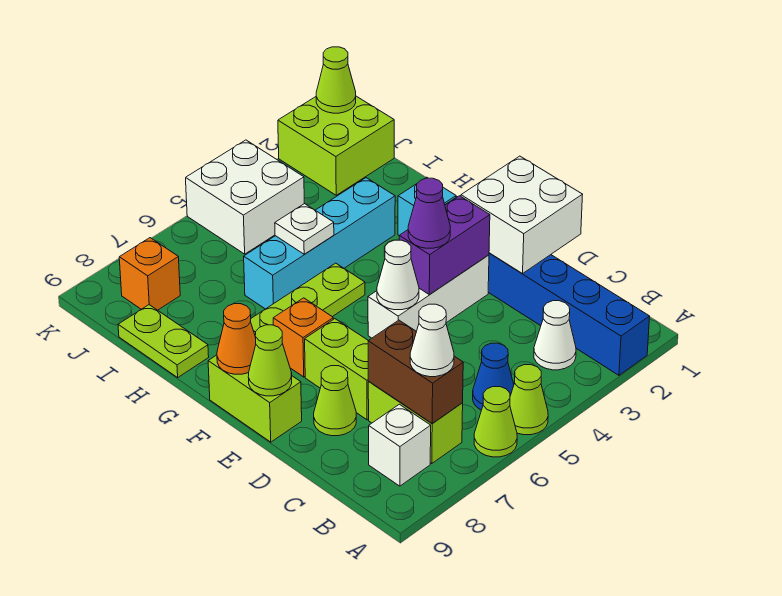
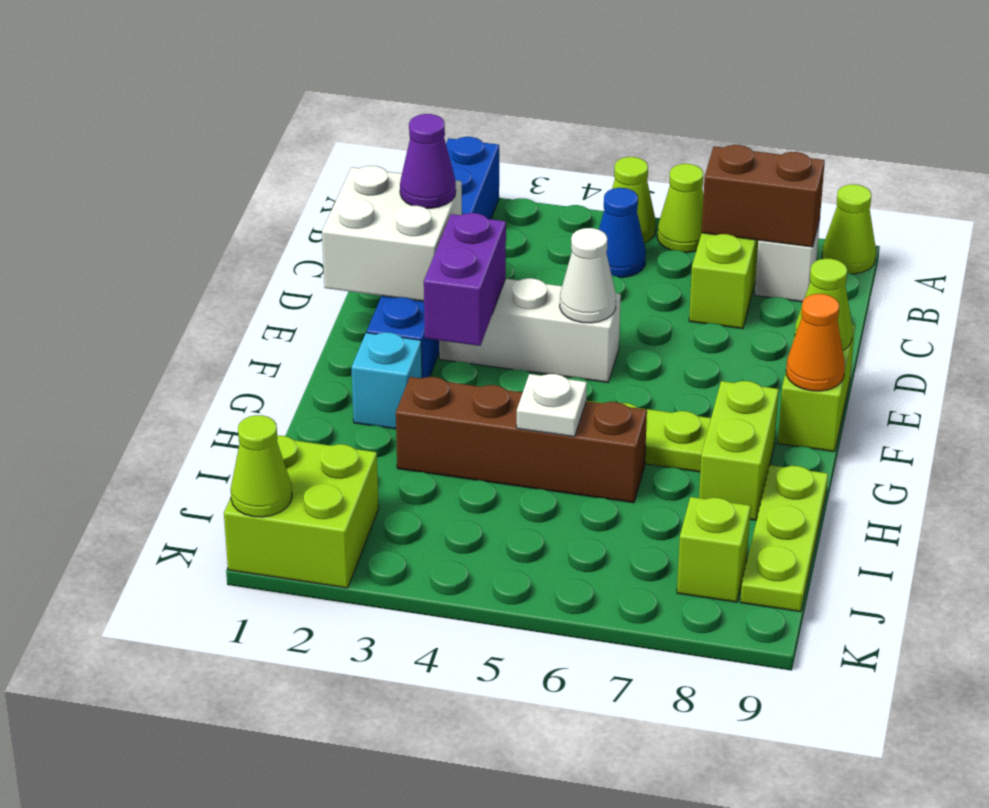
white 1x1 cone [534,301,576,370] -> none
brown 1x2 brick [368,320,463,424] -> brown 1x2 brick turned to [702,145,825,247]
white 1x1 cone [410,304,454,377] -> none
lime 1x2 brick [305,319,369,420] -> lime 1x2 brick moved to [699,381,779,520]
lime 1x1 cone [314,366,356,436] -> lime 1x1 cone moved to [822,184,876,274]
purple 1x2 brick [399,196,490,294] -> purple 1x2 brick turned to [424,213,506,346]
purple 1x1 cone [408,178,450,248] -> purple 1x1 cone moved to [400,114,456,208]
orange 1x1 brick [273,298,333,377] -> none
cyan 1x4 brick [244,178,395,309] -> brown 1x4 brick [396,377,647,503]
lime 1x2 plate [118,305,209,377] -> lime 1x3 plate [740,465,828,612]
white 2x2 brick [186,140,304,254] -> none
orange 1x1 brick [119,238,180,310] -> lime 1x1 brick [677,497,751,602]

